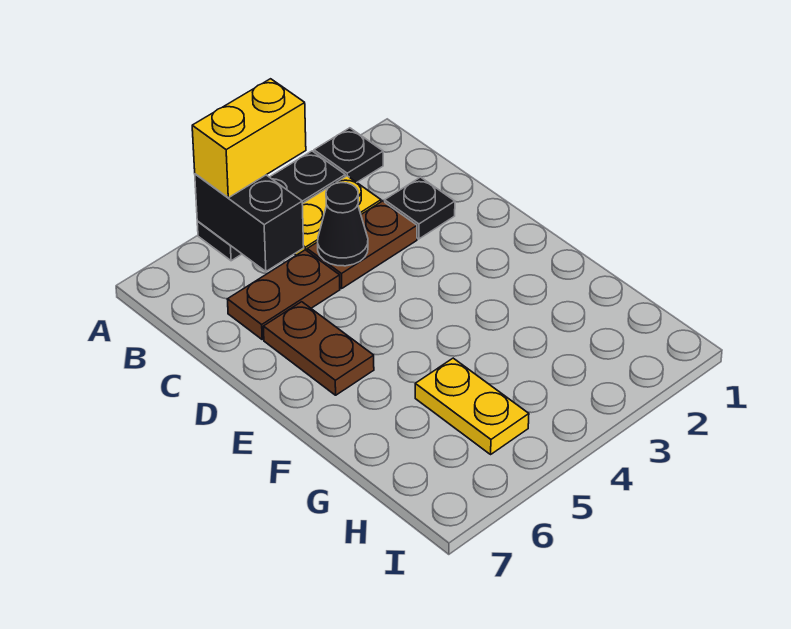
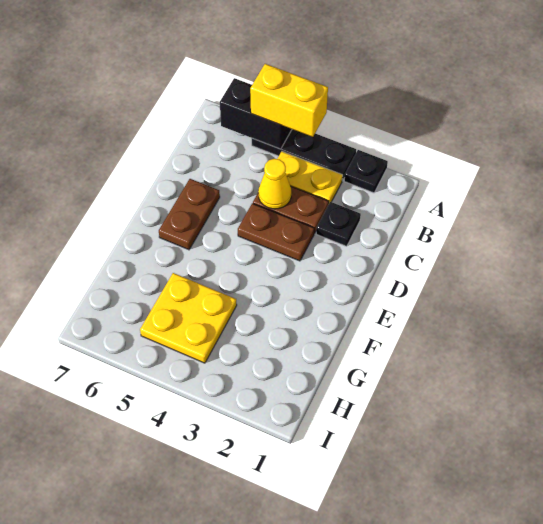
black 1x2 brick [195,174,304,271] -> black 1x2 brick turned to [220,78,292,149]
black 1x1 cone [318,183,368,266] -> yellow 1x1 cone [258,159,291,209]
brown 1x2 plate [227,250,340,339] -> brown 1x2 plate moved to [238,203,314,261]
yellow 1x2 plate [415,358,529,454] -> yellow 2x2 plate [140,273,237,363]

